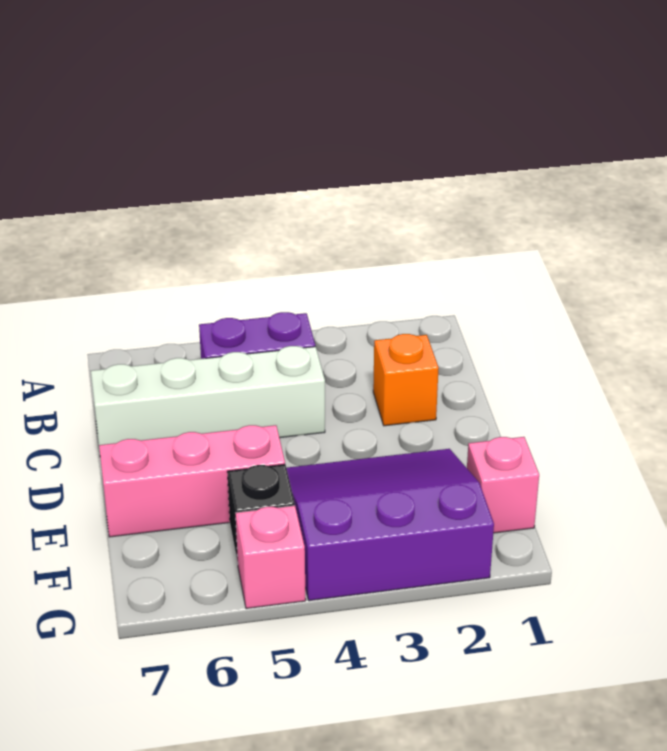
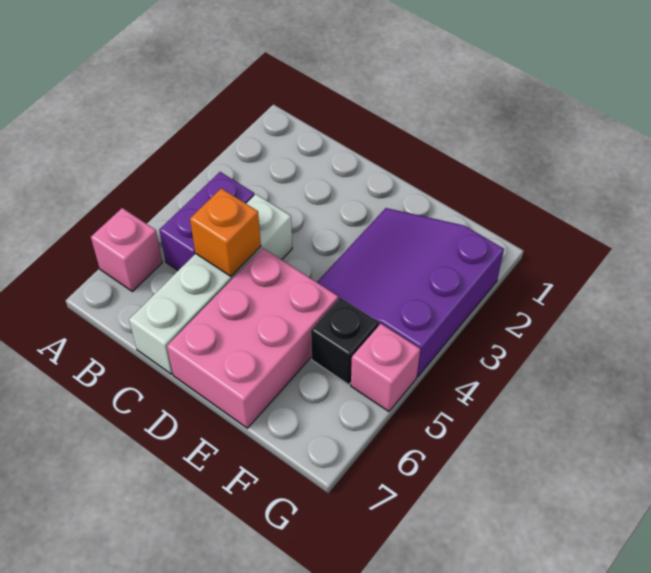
orange 1x1 brick [373,334,439,426] -> orange 1x1 brick moved to [190,188,261,276]
pink 1x3 brick [99,425,285,537] -> pink 2x3 brick [167,248,338,428]
pink 1x1 brick [467,437,539,533] -> pink 1x1 brick moved to [91,208,162,292]

